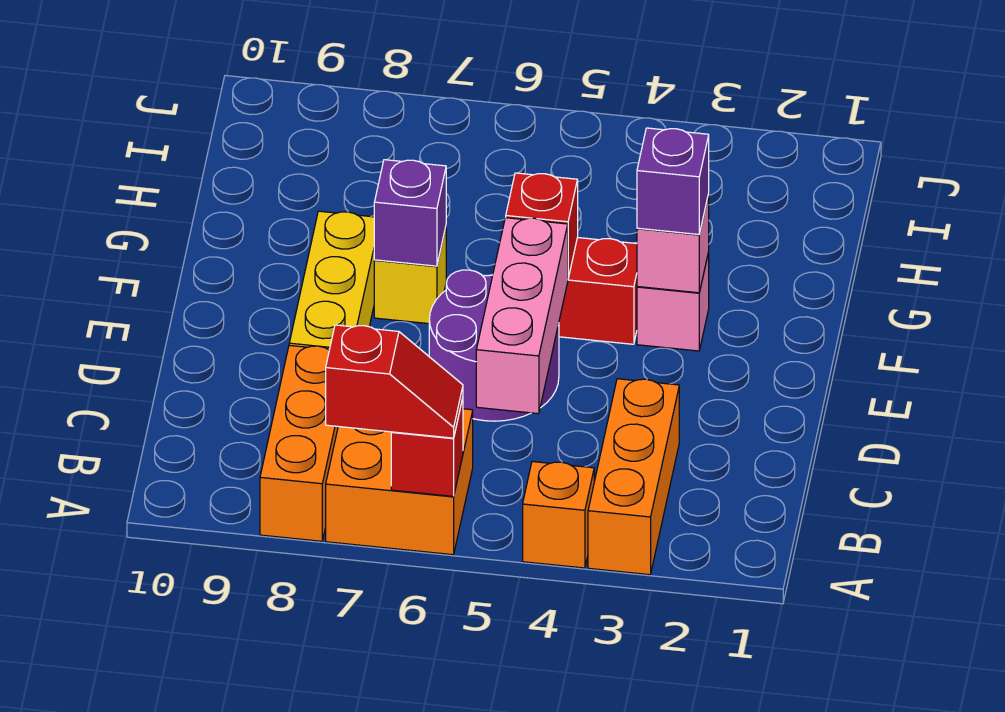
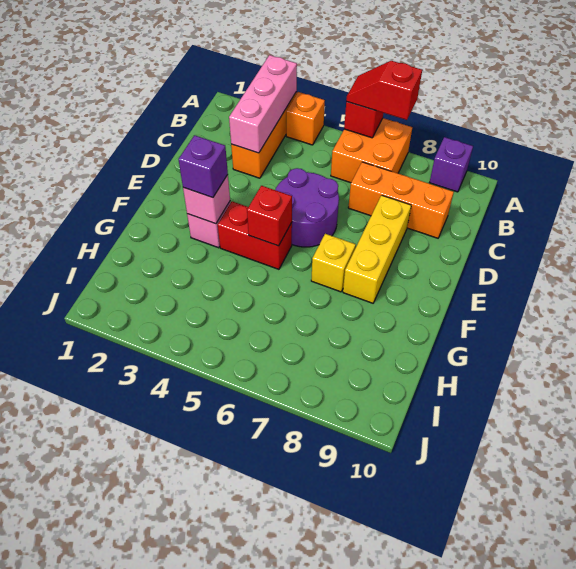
orange 1x3 brick [260,345,338,541] -> orange 1x3 brick turned to [348,162,454,238]
pink 1x3 brick [476,218,568,414] -> pink 1x3 brick moved to [229,55,297,153]
purple 1x1 brick [374,160,446,266] -> purple 1x1 brick moved to [429,137,473,192]

